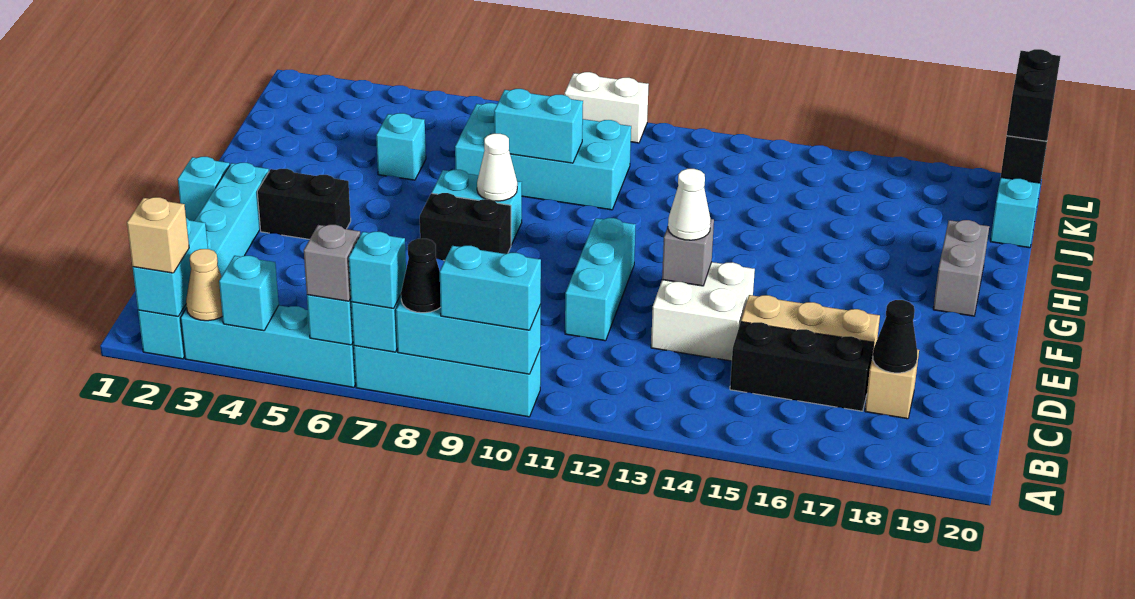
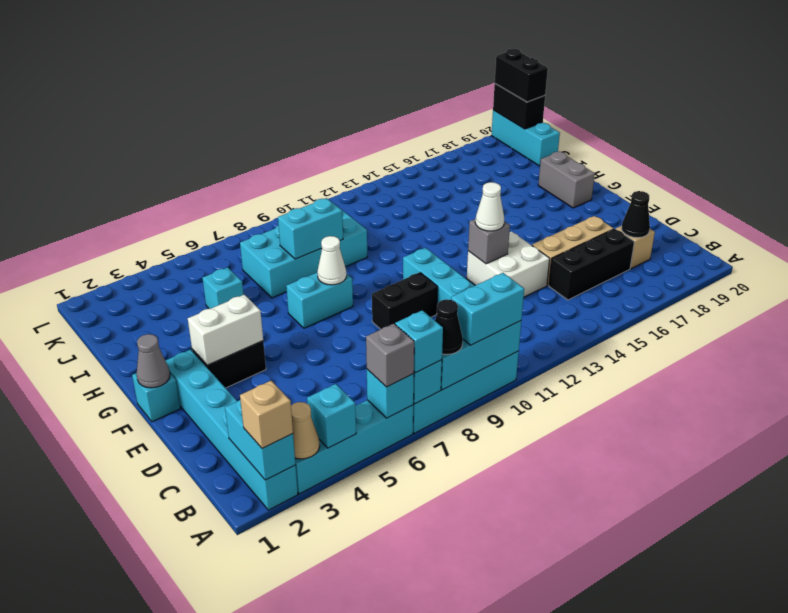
none -> grey 1x1 cone [137,334,170,388]
black 1x2 brick [420,193,511,261] -> black 1x2 brick moved to [372,272,438,329]
white 1x2 brick [564,72,649,143] -> white 1x2 brick moved to [188,295,263,365]

